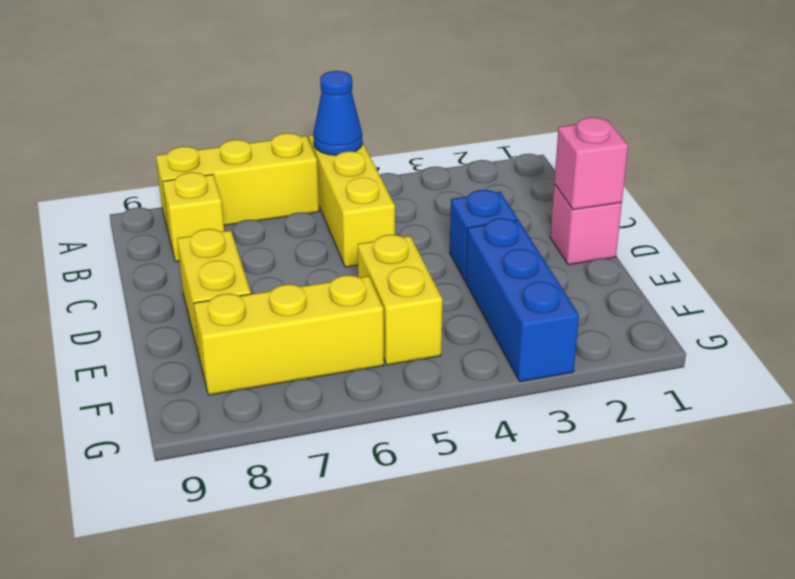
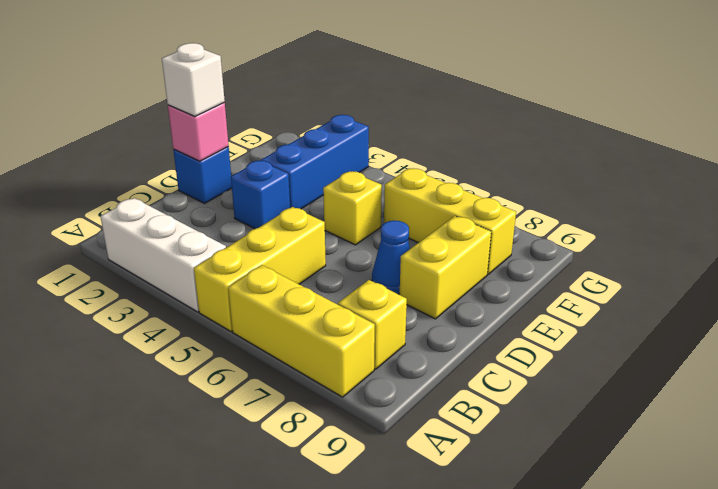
none -> white 1x3 brick [100,198,226,312]
blue 1x1 cone [313,71,363,155] -> blue 1x1 cone moved to [372,221,410,294]
pink 1x1 brick [550,184,622,265] -> blue 1x1 brick [173,147,232,203]
none -> white 1x1 brick [162,43,225,117]
yellow 1x2 brick [358,235,442,365] -> yellow 1x1 brick [323,171,382,245]

